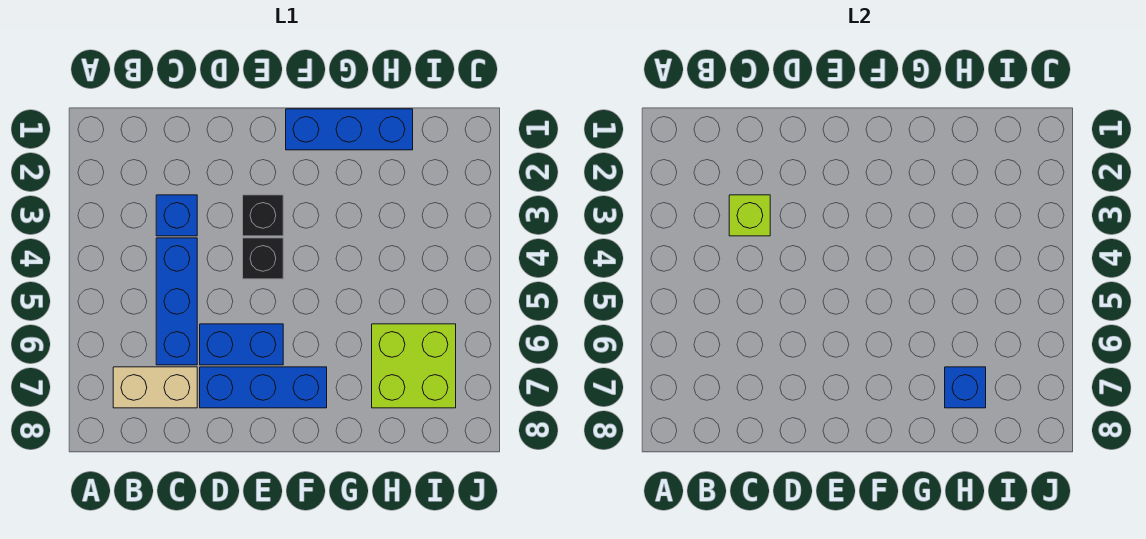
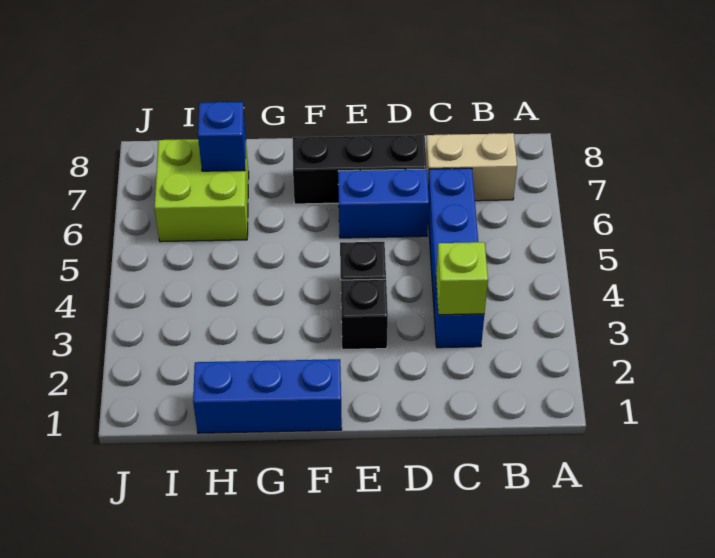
blue 1x3 brick [200,367,327,408] -> black 1x3 brick [293,135,427,204]

